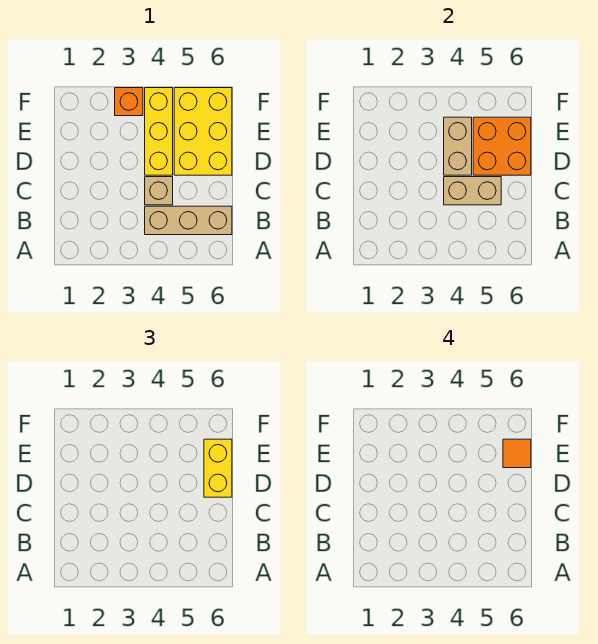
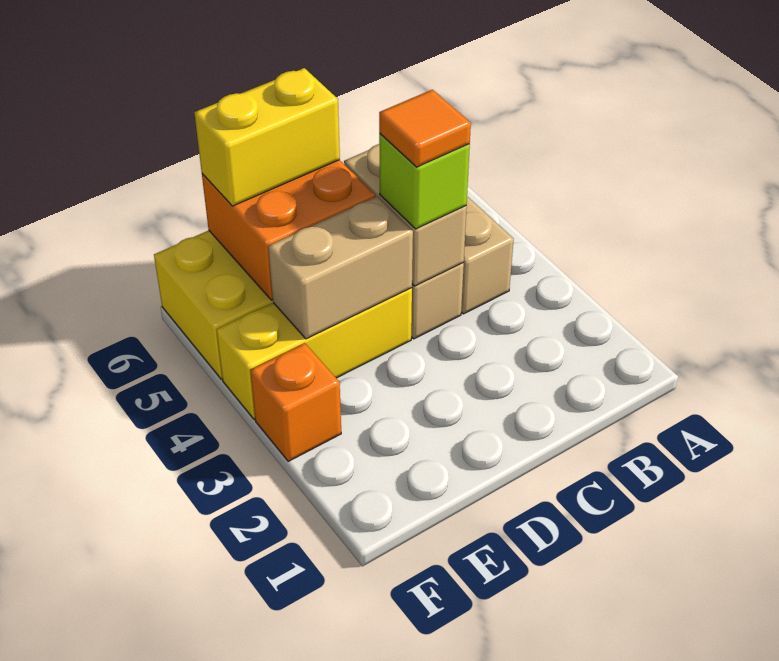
none -> lime 1x1 brick [379,134,470,229]
orange 1x1 tile [503,439,531,468] -> orange 1x1 tile moved to [379,90,471,167]

